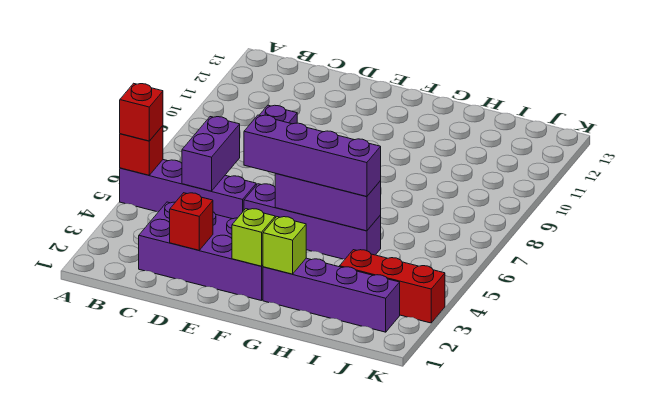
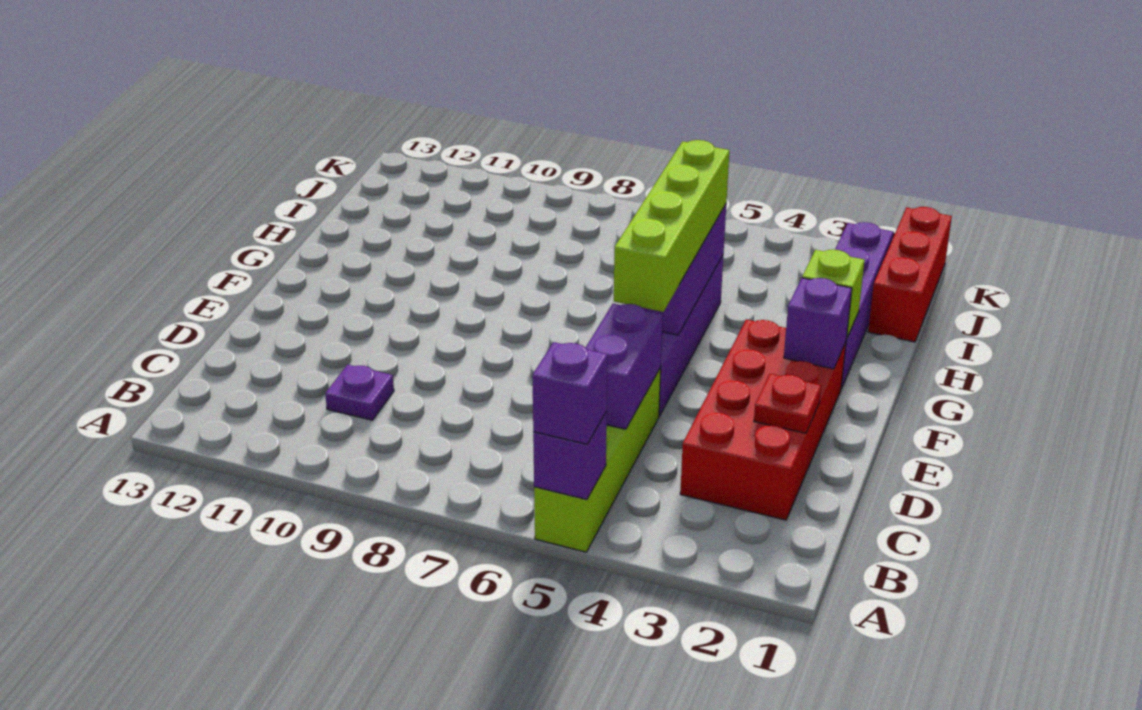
purple 1x4 brick [120,160,256,219] -> lime 1x4 brick [534,368,661,552]
red 1x1 brick [120,126,163,175] -> purple 1x1 brick [533,412,607,500]
red 1x1 brick [120,83,163,141] -> purple 1x1 brick [532,342,608,444]
purple 2x4 brick [139,202,263,301] -> red 2x4 brick [680,320,846,520]
purple 1x2 brick [182,117,240,191] -> purple 1x2 brick turned to [586,304,663,429]
red 1x1 brick [170,193,213,250] -> red 1x1 plate [754,374,821,433]
purple 1x4 brick [244,115,381,196] -> lime 1x4 brick [614,140,730,312]
lime 1x1 brick [232,209,275,266] -> purple 1x1 brick [784,278,852,369]
red 1x3 brick [340,250,445,323] -> red 1x3 brick moved to [868,207,952,342]

